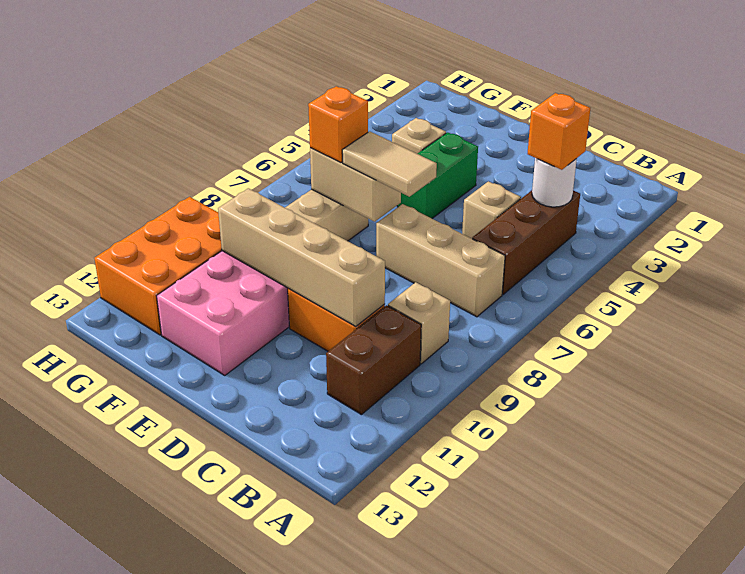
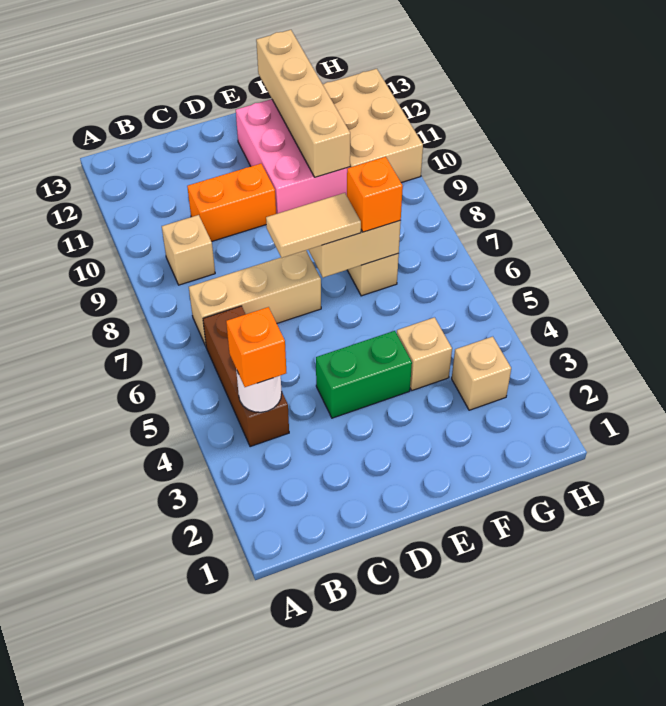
brown 1x2 brick [326,305,421,415] -> none
tan 1x1 brick [462,181,521,239] -> tan 1x1 brick moved to [452,337,511,410]
tan 1x4 brick [218,188,385,326] -> tan 1x4 brick turned to [256,30,350,177]
green 1x2 brick [397,132,478,218] -> green 1x2 brick turned to [316,331,412,418]
orange 2x3 brick [94,197,222,335] -> tan 2x3 brick [323,69,423,183]

